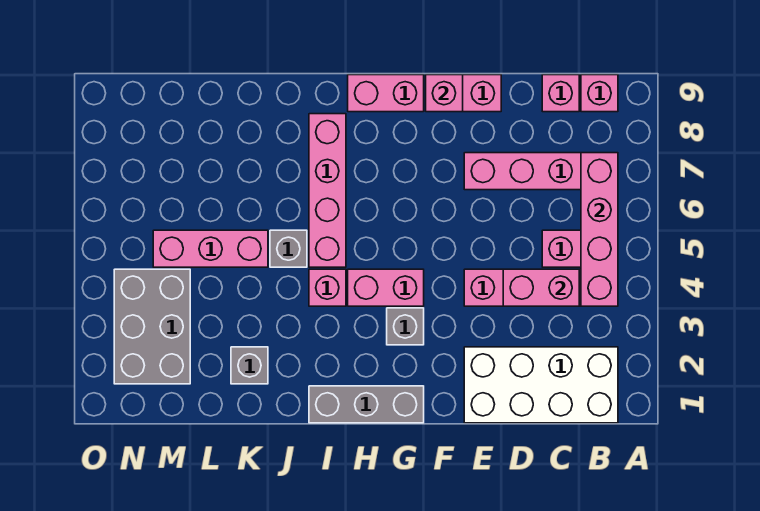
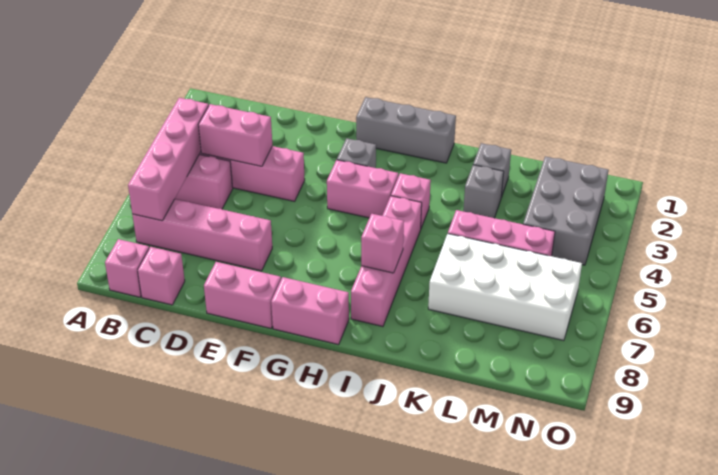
white 2x4 brick [464,347,618,423] -> white 2x4 brick moved to [428,234,582,341]
pink 1x1 brick [426,75,463,112] -> pink 1x1 brick moved to [361,214,404,273]
grey 1x1 brick [270,230,307,267] -> grey 1x1 brick moved to [463,165,504,218]

